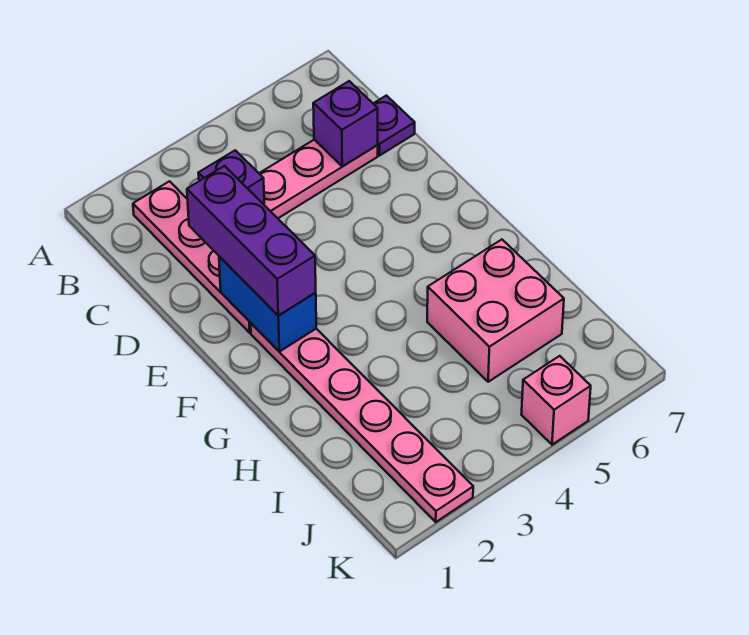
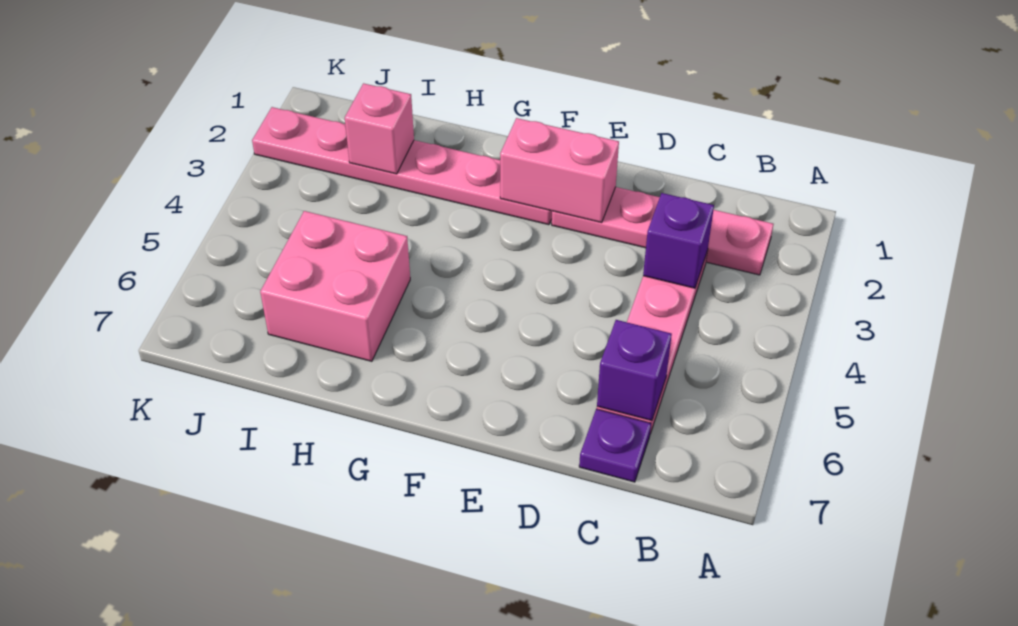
purple 1x3 brick [187,166,316,316] -> none
blue 1x2 brick [219,256,316,352] -> pink 1x2 brick [500,118,619,222]
pink 1x1 brick [521,356,591,445] -> pink 1x1 brick moved to [345,83,414,174]

